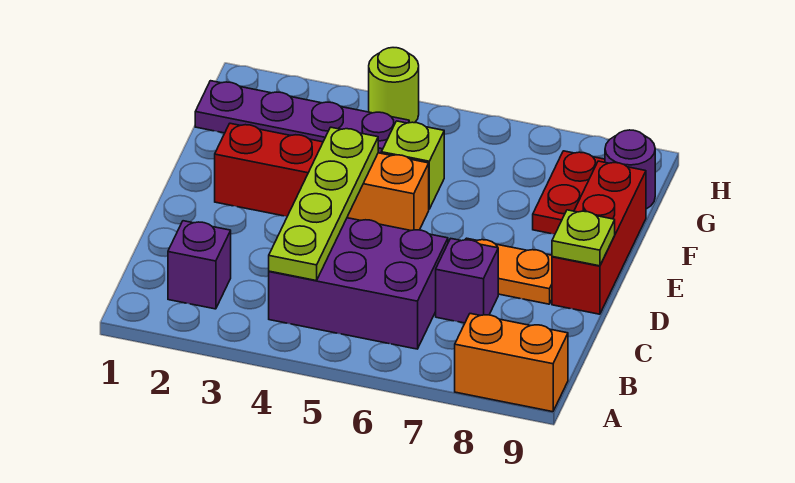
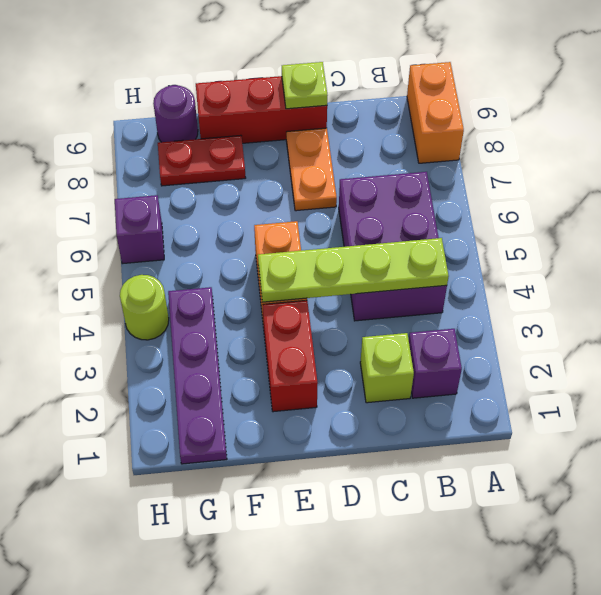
purple 1x1 brick [436,238,498,323] -> purple 1x1 brick moved to [115,195,164,264]
lime 1x1 brick [381,121,444,209] -> lime 1x1 brick moved to [360,333,414,403]

